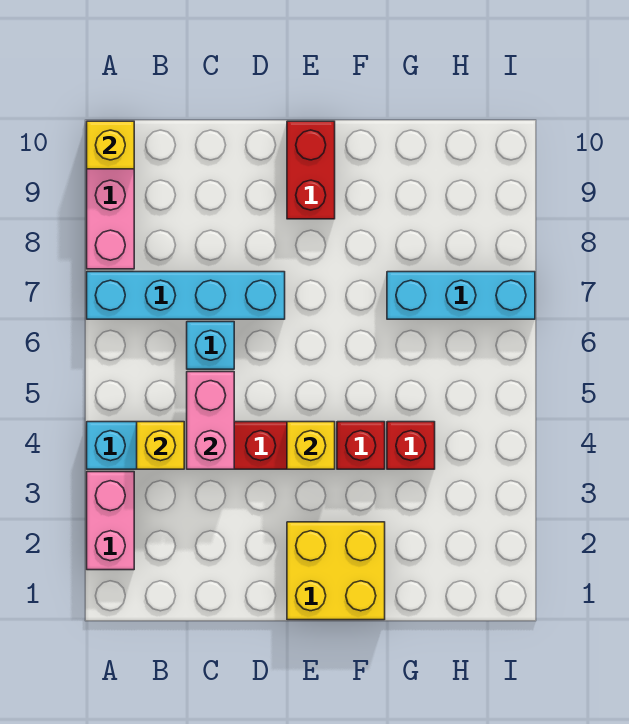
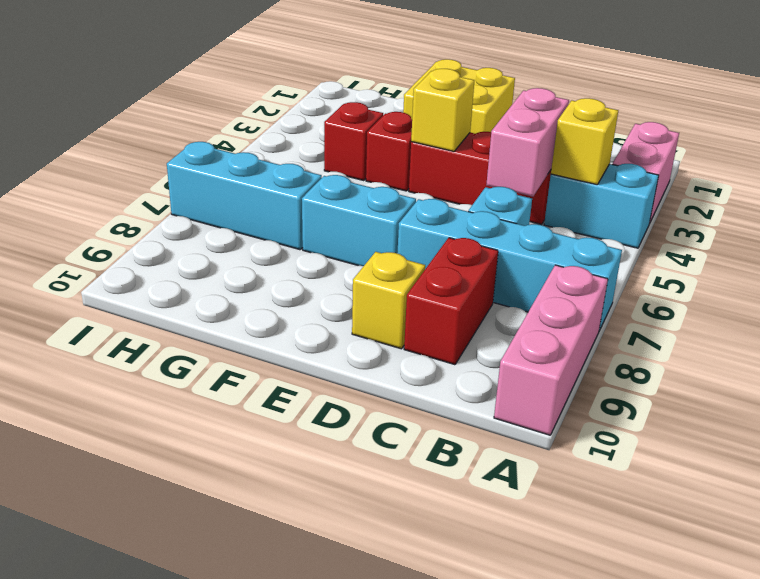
yellow 1x1 brick [87,121,134,169] -> yellow 1x1 brick moved to [352,252,425,349]
none -> cyan 1x2 brick [302,175,416,266]
red 1x2 brick [287,121,335,219] -> red 1x2 brick moved to [404,238,498,365]

